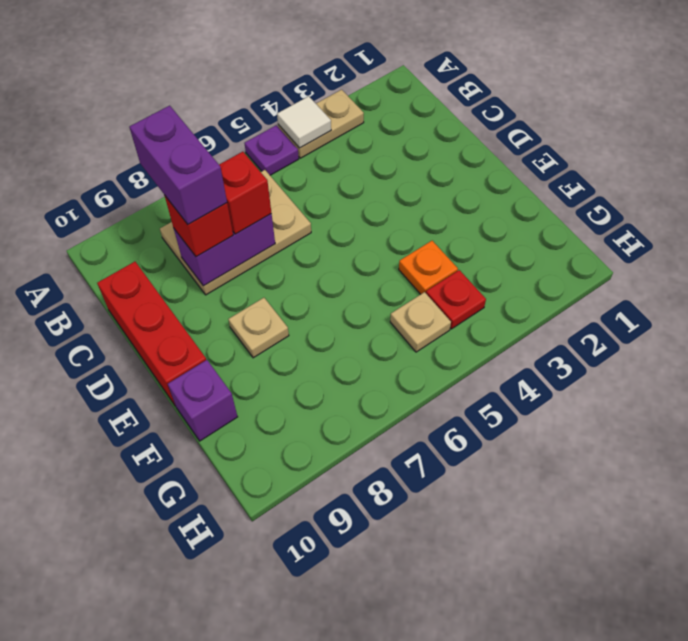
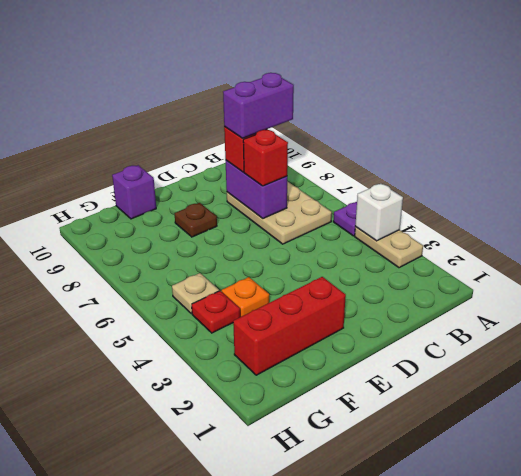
white 1x1 tile [277,96,331,148] -> white 1x1 brick [355,184,403,241]
red 1x3 brick [97,262,206,406] -> red 1x3 brick moved to [233,277,346,375]
tan 1x1 plate [228,298,289,358] -> brown 1x1 plate [174,203,217,237]

